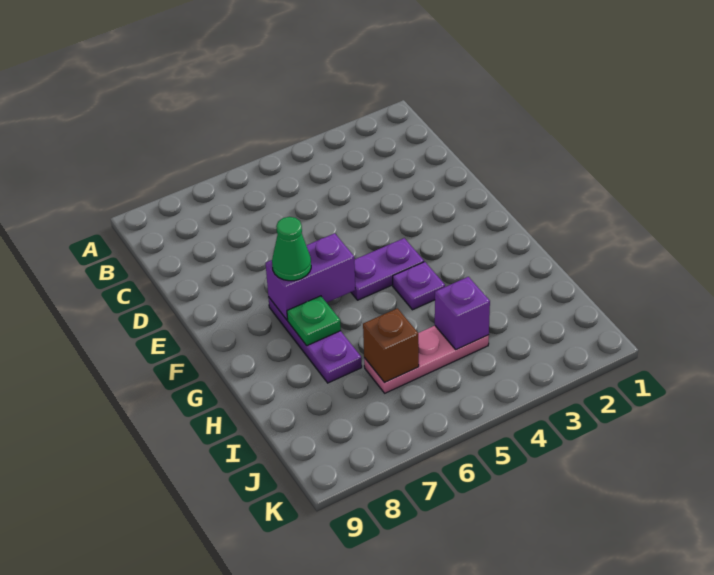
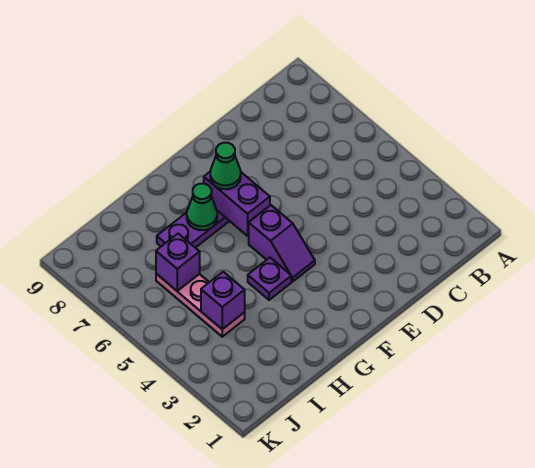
purple 1x2 plate [351,238,424,300] -> purple 1x2 slope [249,205,315,282]
green 1x1 plate [287,296,341,346] -> green 1x1 cone [187,184,217,230]
brown 1x1 brick [363,308,419,383] -> purple 1x1 brick [156,234,200,291]

